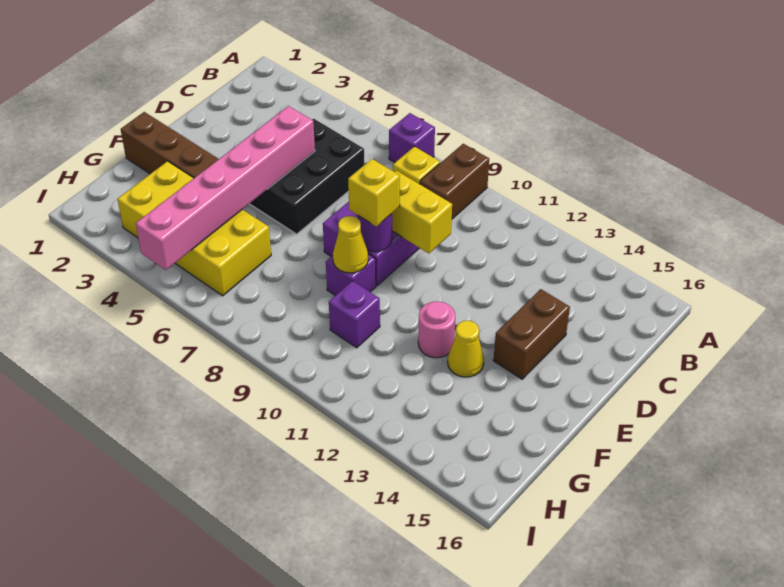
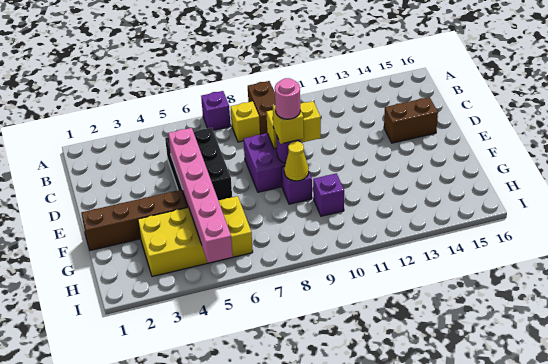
brown 1x2 brick [493,289,570,379] -> brown 1x2 brick turned to [384,97,438,143]
pink 1x1 round brick [418,302,455,358] -> pink 1x1 round brick moved to [275,78,300,119]
yellow 1x1 cone [448,321,484,377] -> none

